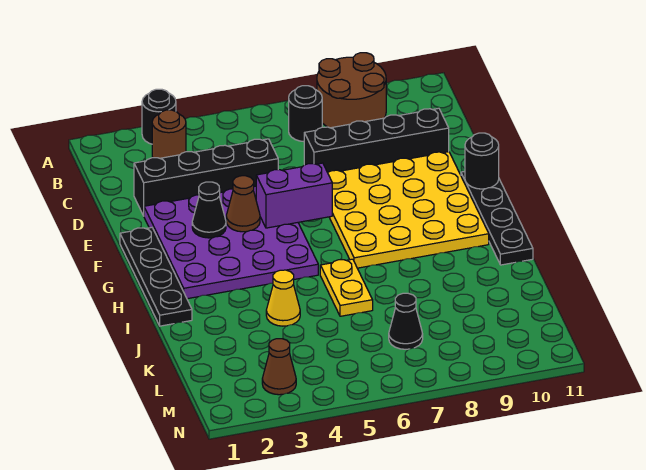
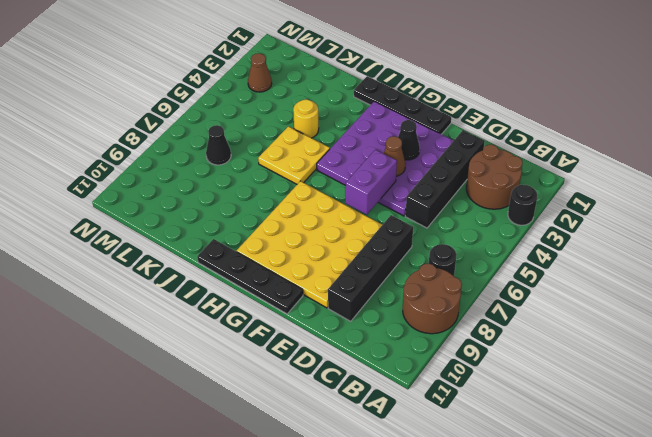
brown 1x1 round brick [152,110,186,158] -> brown 2x2 round brick [466,145,523,209]
black 1x1 round brick [465,133,499,189] -> none
yellow 1x2 plate [320,259,373,316] -> yellow 2x2 plate [258,126,330,184]
yellow 1x1 cone [266,270,300,326] -> yellow 1x1 round brick [293,99,319,138]

